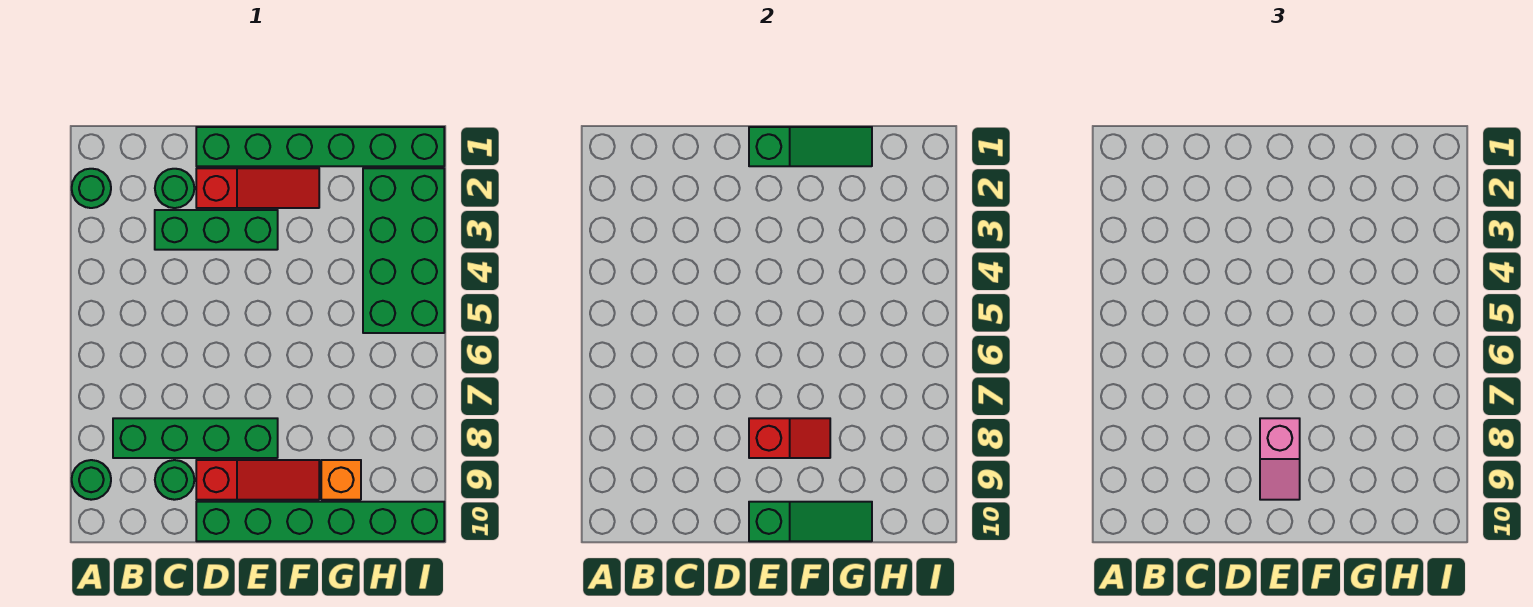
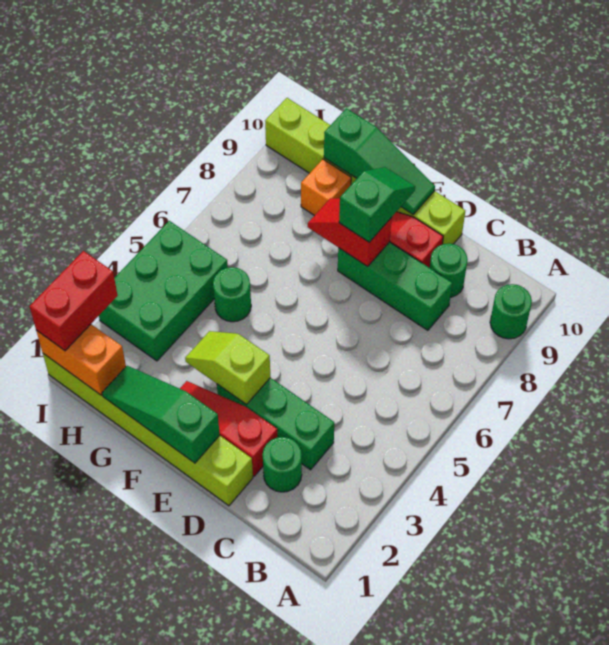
green 1x1 round brick [72,169,111,208] -> green 1x1 round brick moved to [213,267,251,322]
green 1x4 brick [113,418,278,458] -> green 1x3 brick [338,242,452,330]
green 1x6 brick [196,127,444,166] -> lime 1x6 brick [43,354,253,506]
green 1x6 brick [196,502,444,541] -> lime 1x6 brick [265,98,465,244]
none -> lime 1x2 slope [185,331,270,405]
pink 1x2 slope [1260,418,1300,500] -> green 1x2 slope [339,167,415,242]
green 1x3 slope [749,502,872,541] -> green 1x3 slope turned to [324,108,435,214]
none -> orange 1x2 brick [36,324,126,395]
green 2x4 brick [363,168,444,333] -> green 2x3 brick [99,221,228,361]
none -> red 1x2 brick [30,251,118,351]

